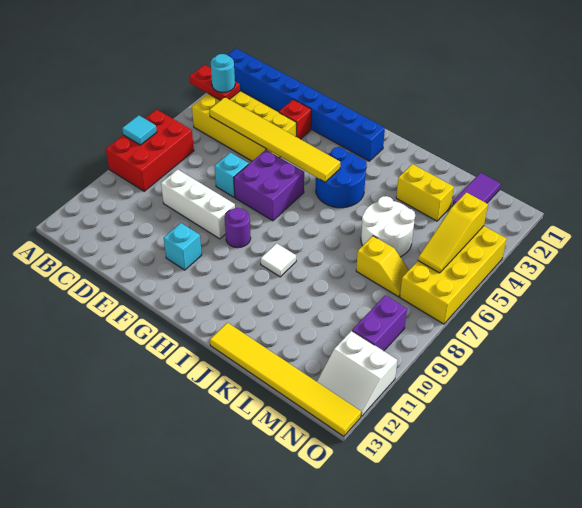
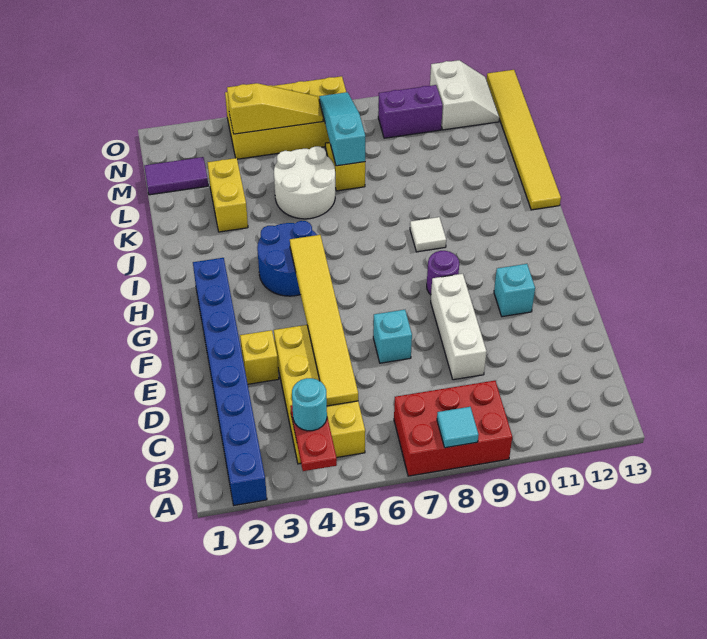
red 1x1 brick [279,99,311,139] -> yellow 1x1 brick [240,330,279,384]
purple 2x2 brick [234,150,304,221] -> none
none -> cyan 1x3 slope [319,92,365,166]

